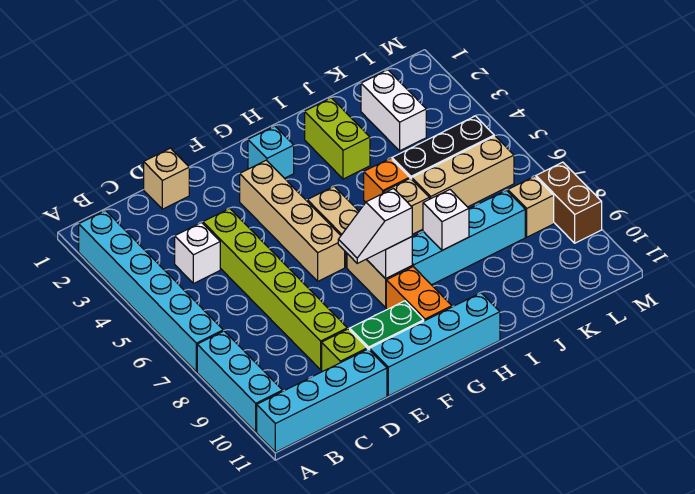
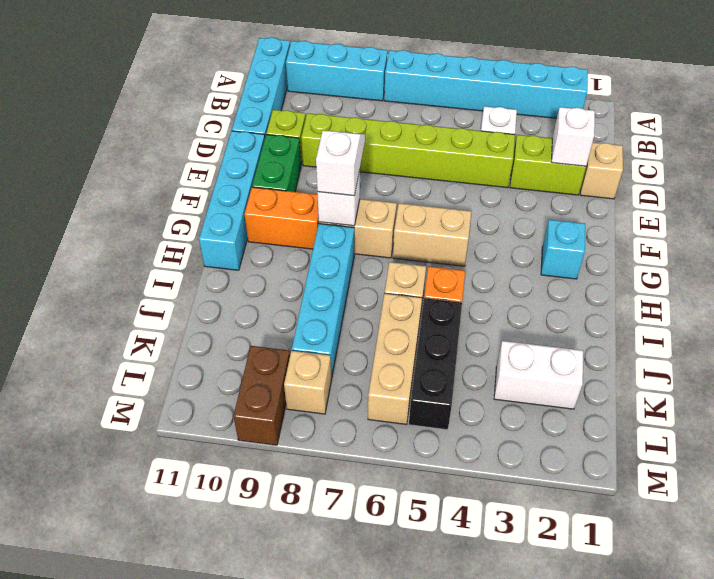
tan 1x4 brick [240,160,345,281] -> none
lime 1x2 brick [305,98,370,179] -> lime 1x2 brick moved to [510,135,586,195]
white 1x1 brick [423,190,469,250] -> white 1x1 brick moved to [552,107,595,166]
brown 1x2 brick [536,162,602,243] -> brown 1x2 brick turned to [233,346,290,445]

